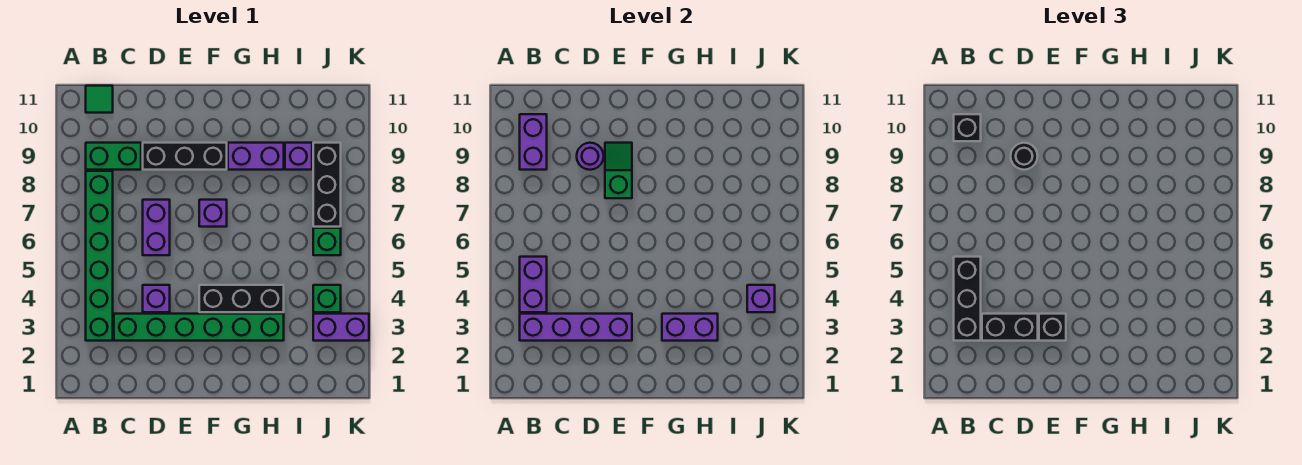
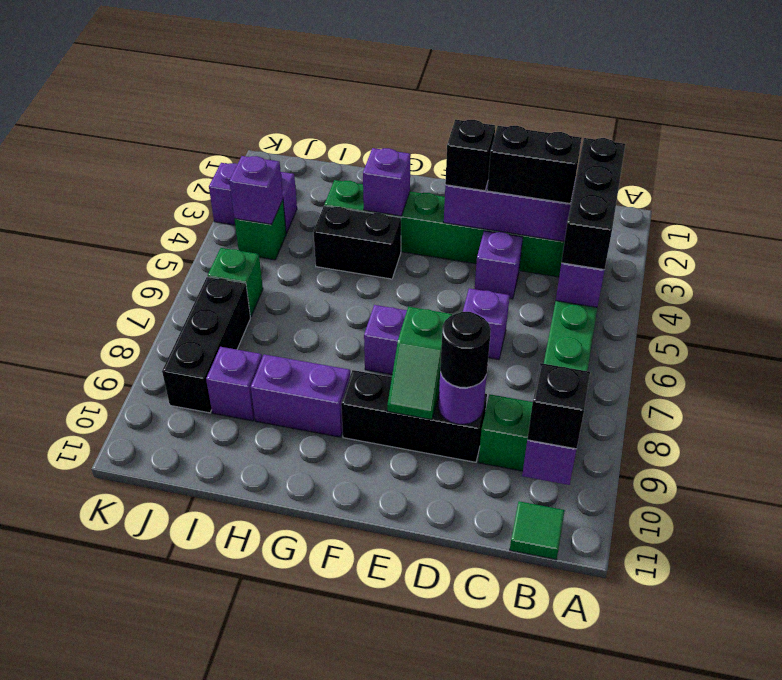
purple 1x2 brick [143,200,170,255] -> purple 1x1 brick [463,288,510,360]
black 1x3 brick [199,285,284,312] -> black 1x2 brick [314,206,401,279]
purple 1x2 brick [662,314,718,341] -> purple 1x1 brick [363,148,411,216]

